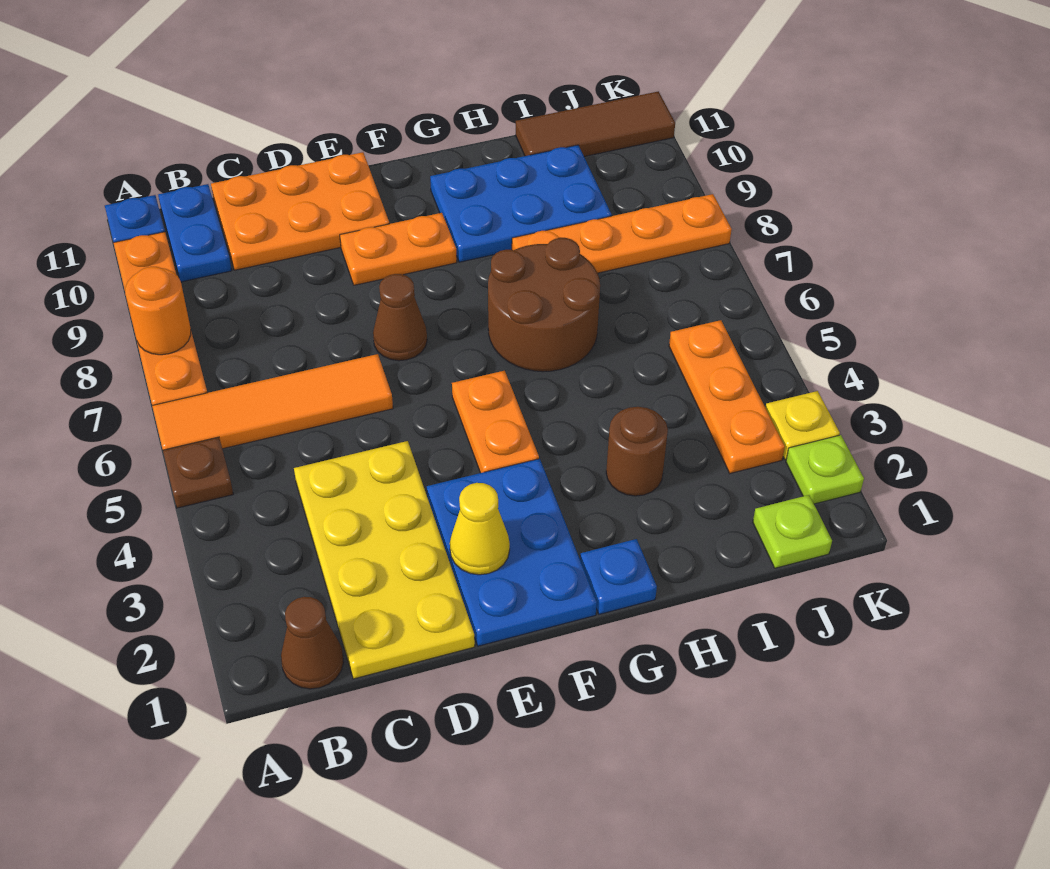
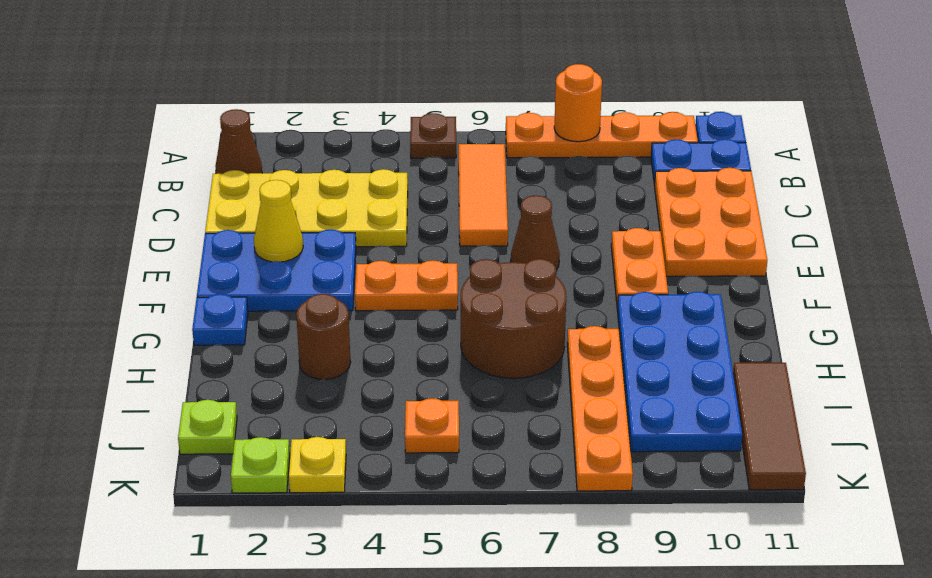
orange 1x4 tile [152,354,393,450] -> orange 1x3 tile [459,144,508,246]
blue 2x3 plate [430,145,612,262] -> blue 2x4 plate [617,292,742,452]
orange 1x3 plate [669,320,785,473] -> orange 1x1 plate [405,398,459,453]

